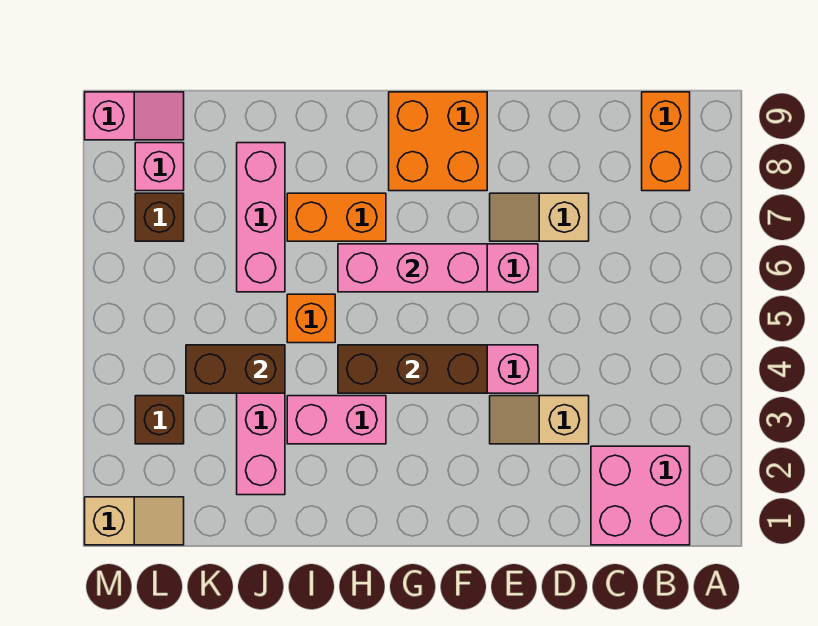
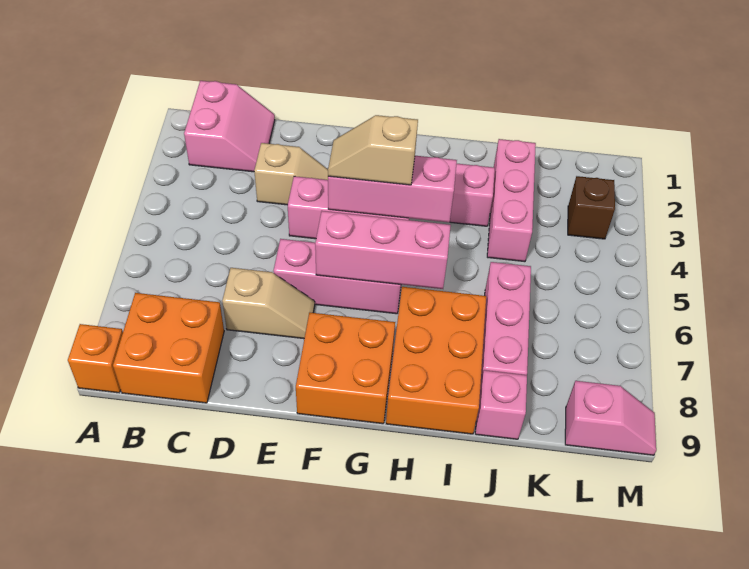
pink 2x2 brick [591,446,690,545] -> pink 2x2 slope [184,81,275,172]
orange 1x2 brick [642,92,690,191] -> orange 2x2 brick [113,293,224,403]
brown 1x3 brick [338,345,487,393] -> pink 1x3 brick [328,156,457,222]
orange 1x2 brick [287,193,386,241] -> orange 2x3 brick [386,287,486,434]
orange 1x1 brick [287,294,335,343] -> orange 1x1 brick moved to [68,324,123,393]
brown 1x2 brick [186,345,285,393] -> none
tan 1x2 slope [85,497,184,545] -> tan 1x2 slope moved to [328,115,418,185]
brown 1x1 brick [135,193,184,241] -> none
pink 1x1 brick [135,143,184,191] -> pink 1x1 brick moved to [475,370,527,439]
pink 1x2 slope [85,92,184,140] -> pink 1x2 slope turned to [565,381,656,455]

